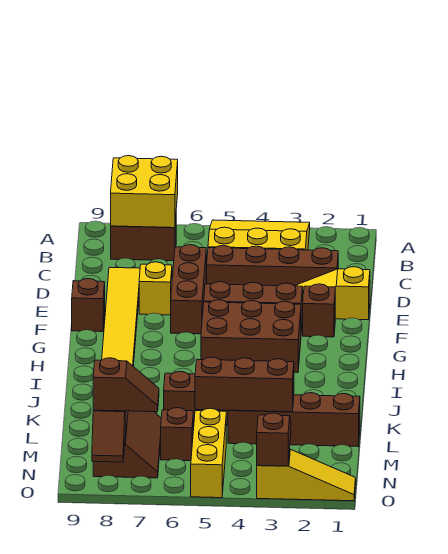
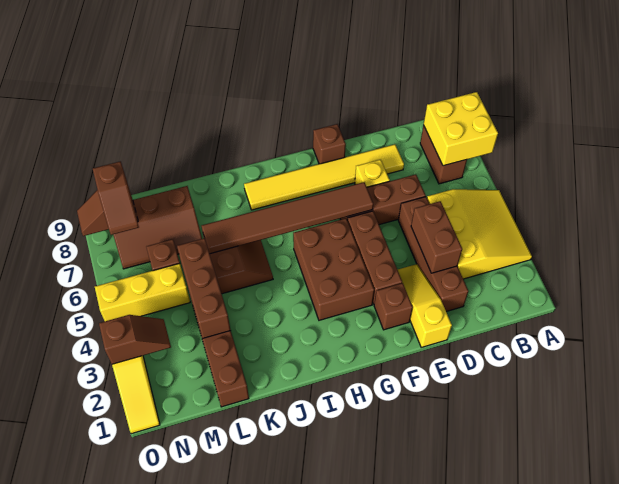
none -> brown 1x2 brick [411,201,462,273]
none -> brown 1x6 tile [202,182,373,254]

